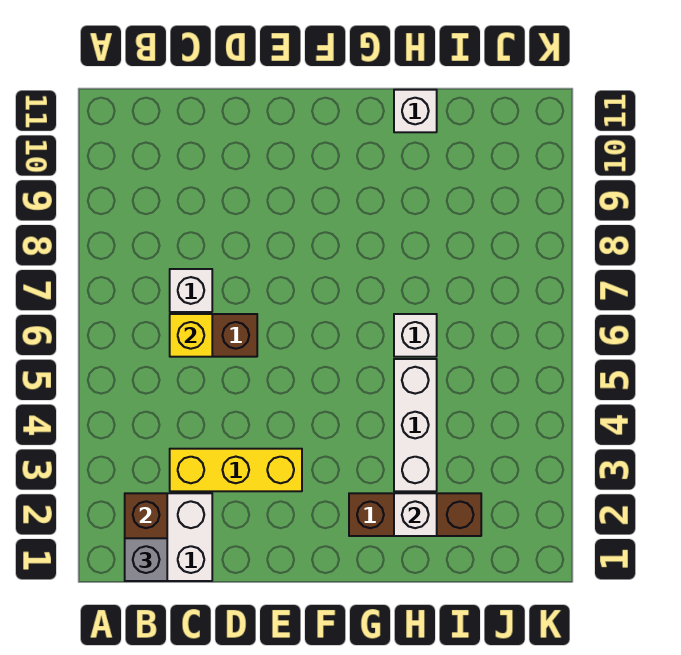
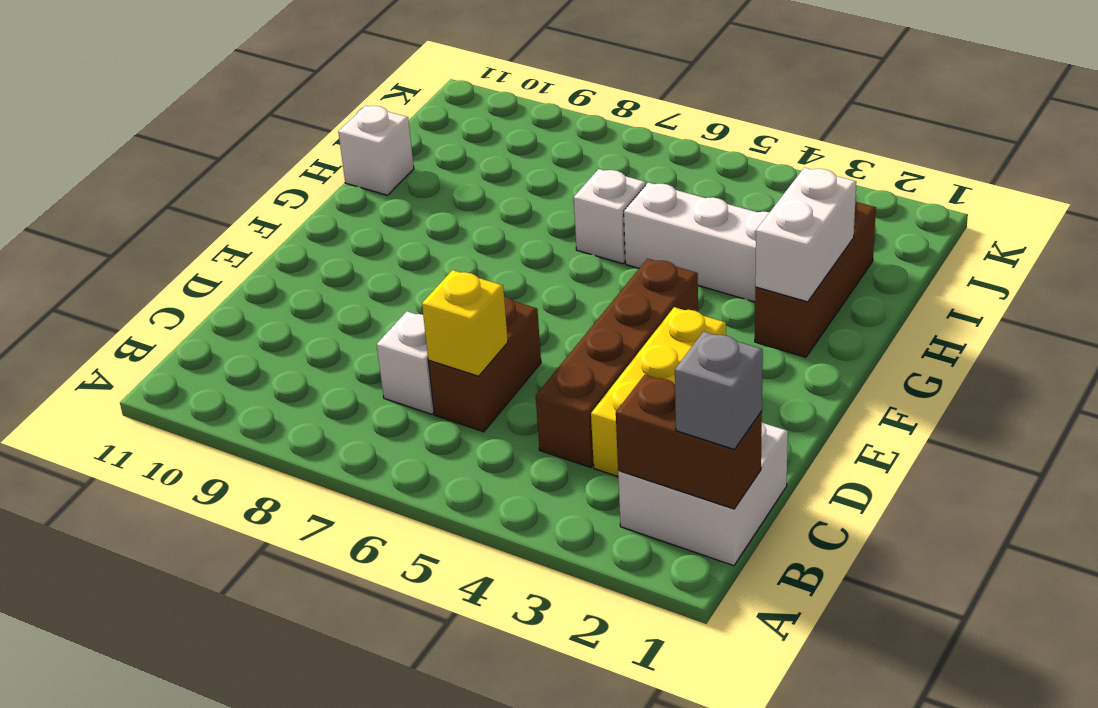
none -> brown 1x4 brick [536,259,698,467]
white 1x1 brick [394,493,437,536] -> white 1x2 brick [755,168,856,302]

